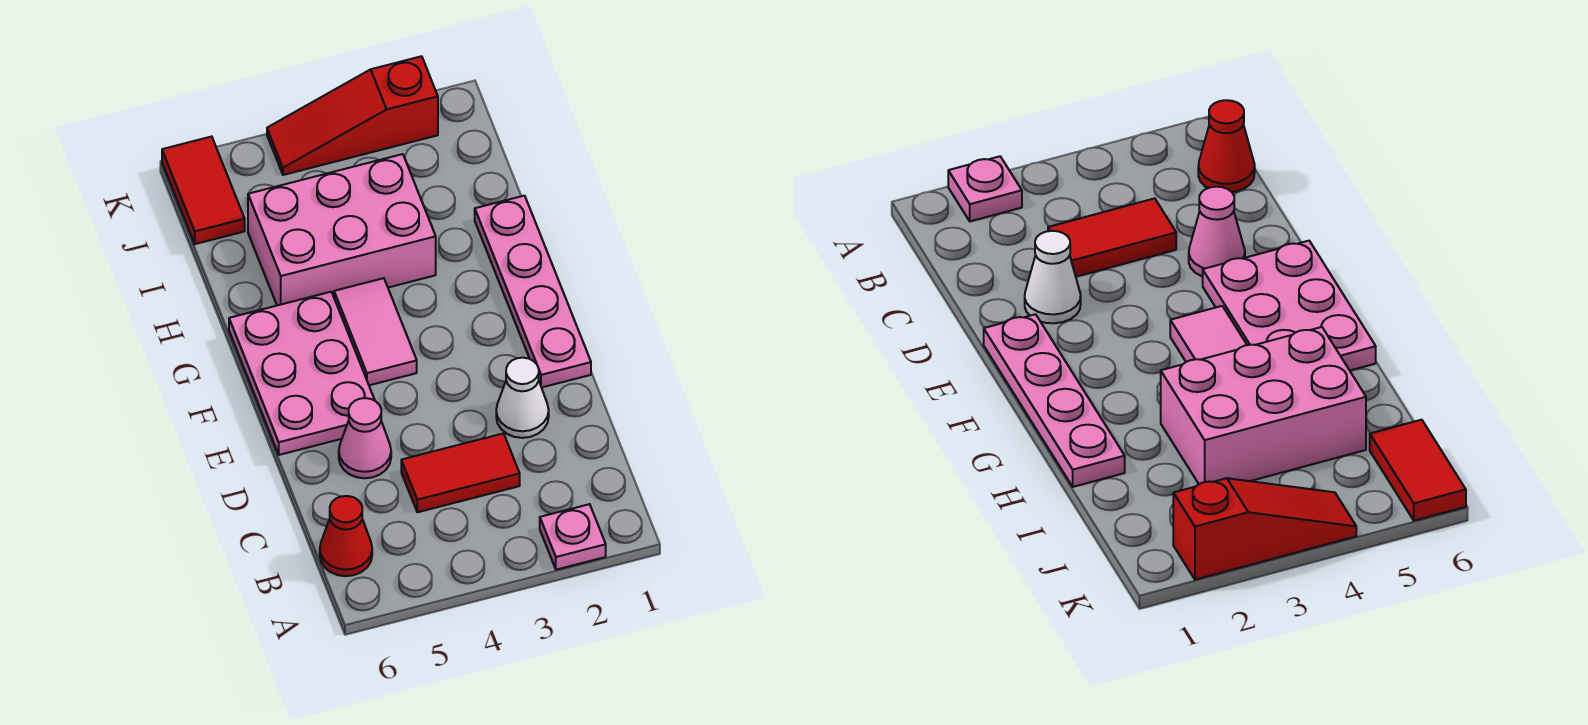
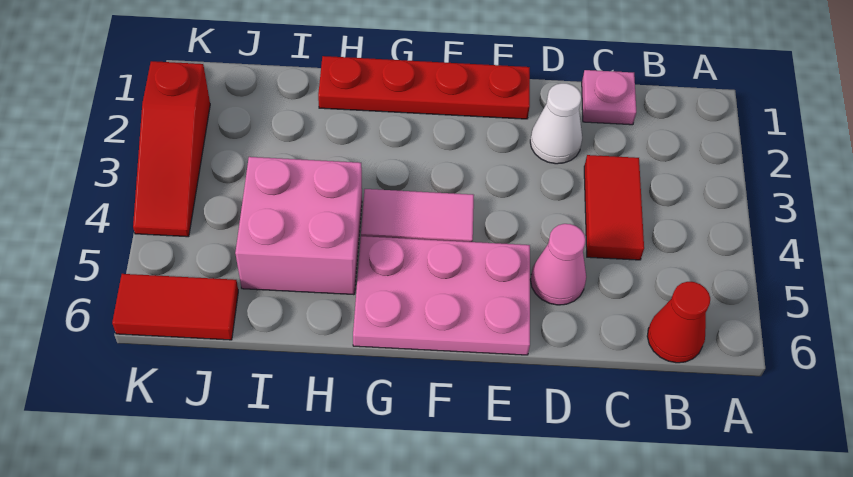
pink 1x1 plate [540,504,606,570] -> pink 1x1 plate moved to [582,70,636,125]
pink 1x4 plate [475,196,591,388] -> red 1x4 plate [318,56,530,119]
pink 2x3 brick [248,154,436,305] -> pink 2x2 brick [235,157,362,295]

